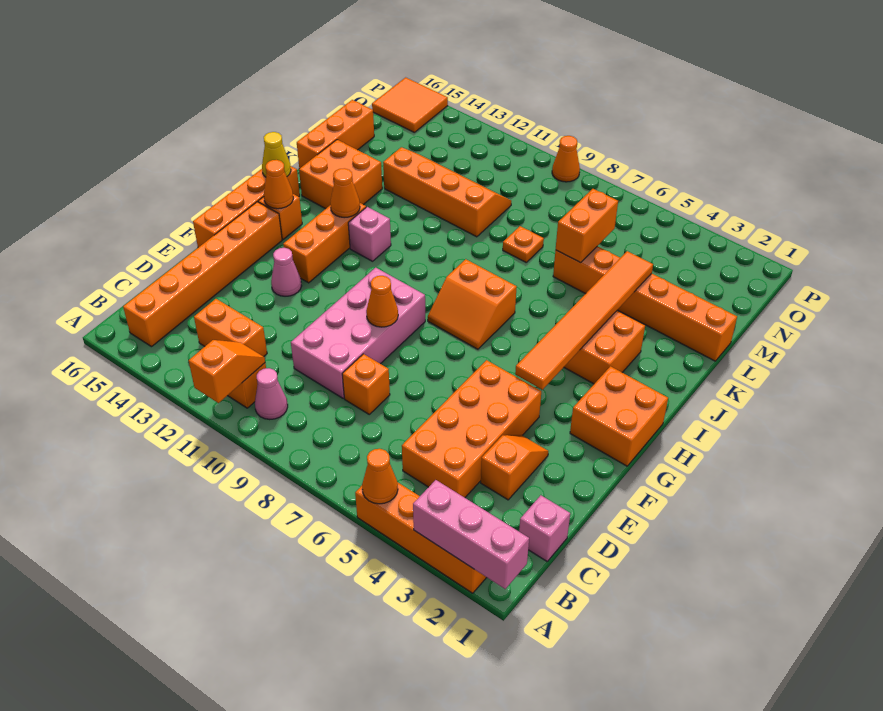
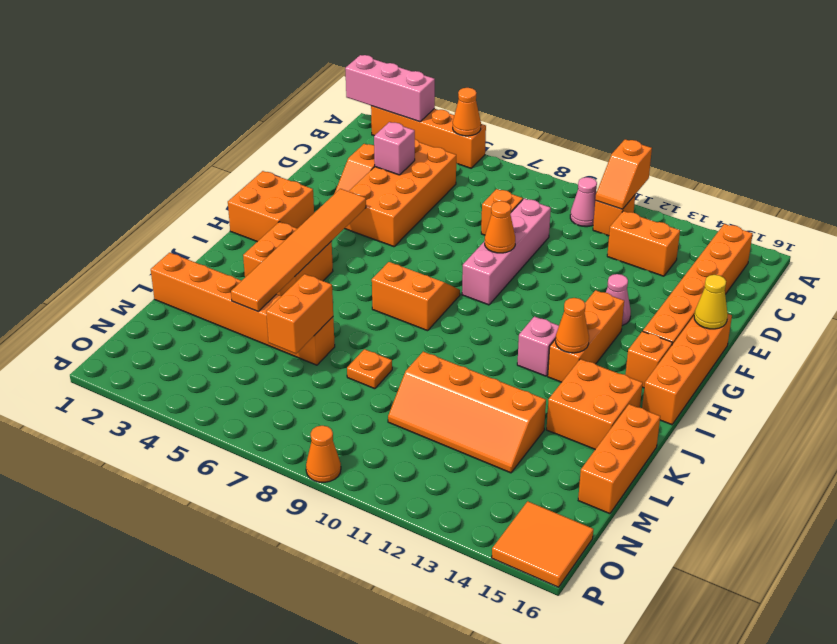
pink 1x1 brick [519,495,570,561] -> pink 1x1 brick moved to [374,122,415,175]
pink 2x4 brick [291,268,425,398] -> pink 1x4 brick [462,198,551,305]
orange 1x1 cone [264,160,293,209] -> none
yellow 1x1 cone [262,132,291,177] -> yellow 1x1 cone moved to [694,275,728,329]

